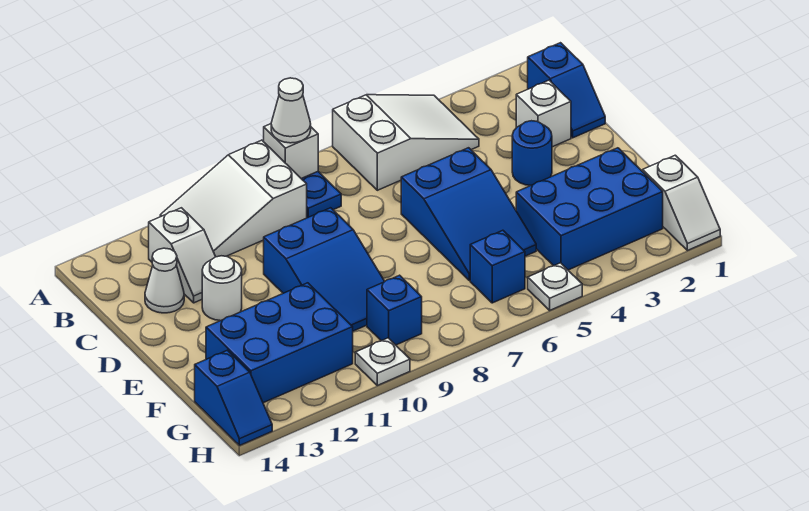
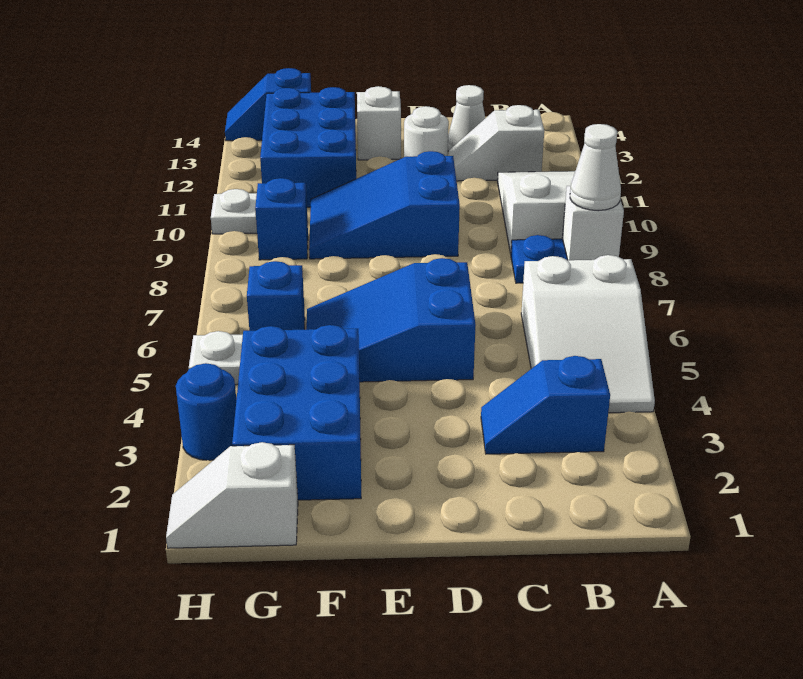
blue 1x2 slope [528,43,605,138] -> blue 1x2 slope moved to [481,356,610,454]
white 1x1 brick [516,80,571,147] -> white 1x1 brick moved to [357,86,401,160]
blue 1x1 round brick [512,121,552,186] -> blue 1x1 round brick moved to [176,363,236,460]

